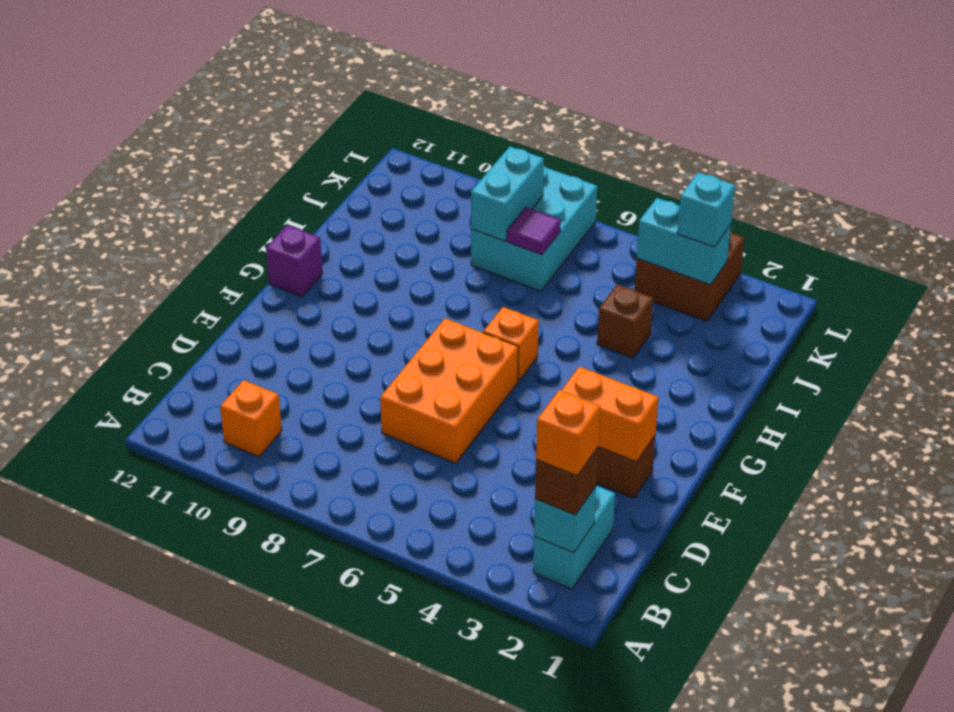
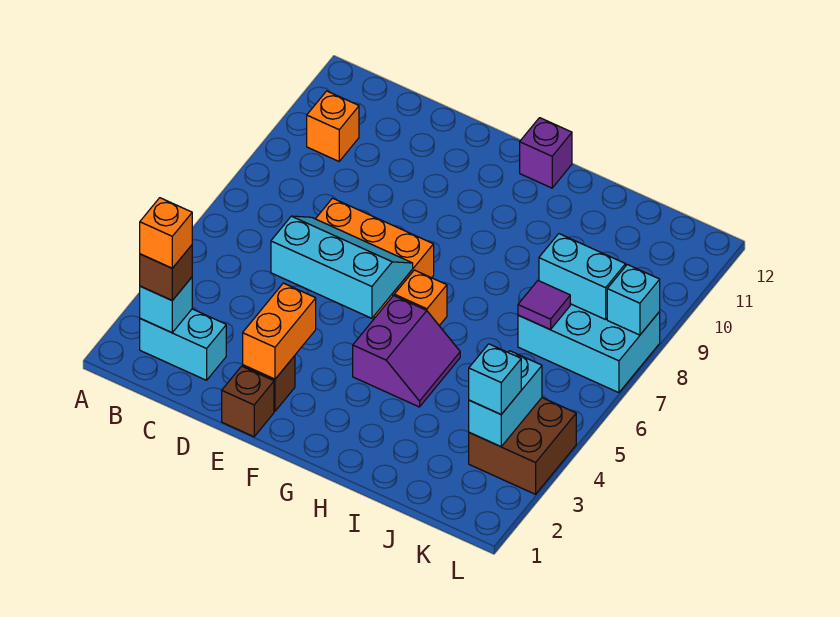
none -> cyan 2x3 slope [271,216,413,318]
none -> purple 2x2 slope [353,296,460,407]
brown 1x1 brick [597,284,653,358] -> brown 1x1 brick moved to [222,366,274,437]
none -> cyan 1x1 brick [607,265,660,335]

